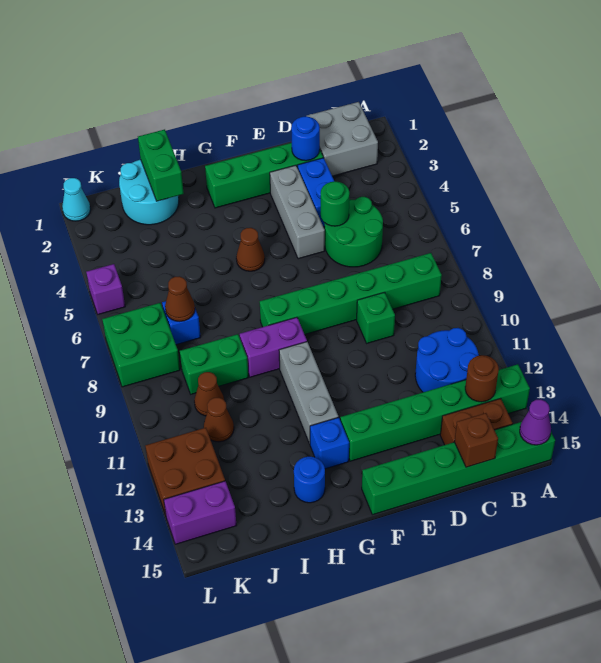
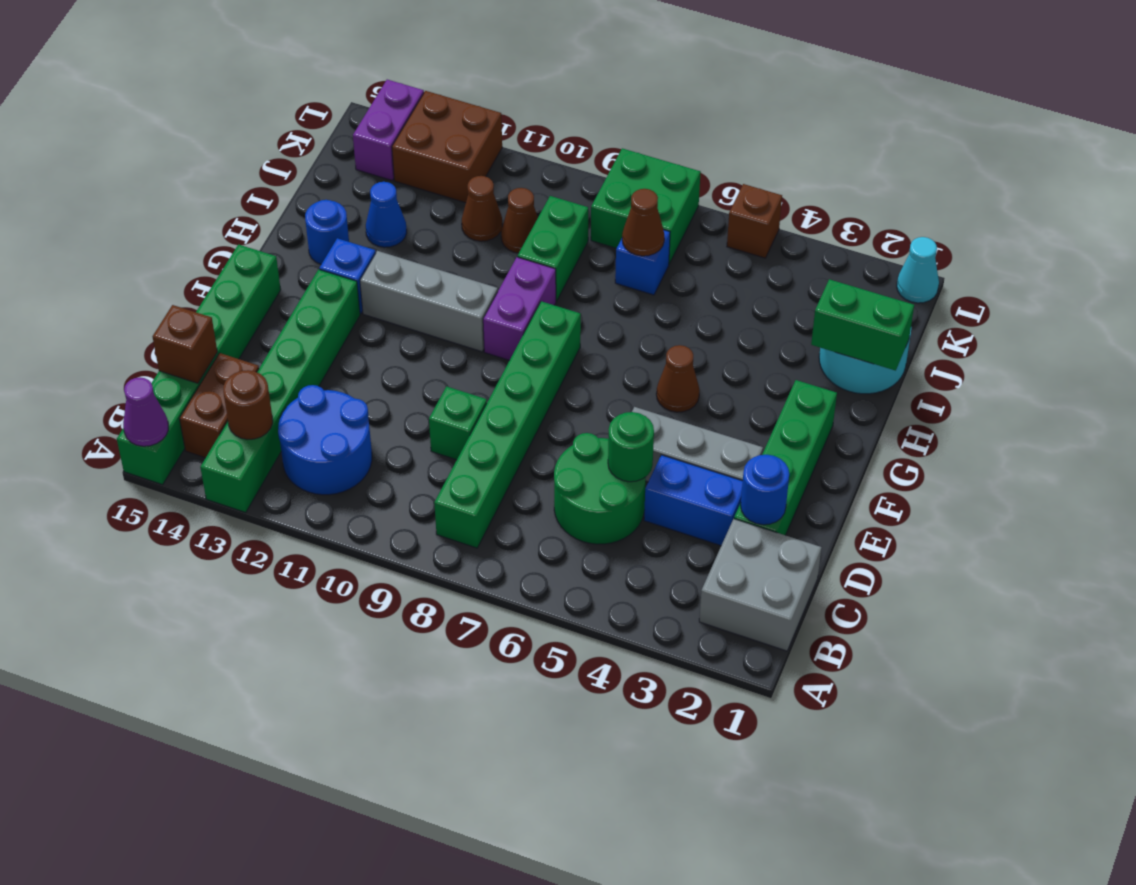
none -> blue 1x1 cone [366,182,407,247]
purple 1x1 brick [86,264,125,314] -> brown 1x1 brick [727,184,782,258]

